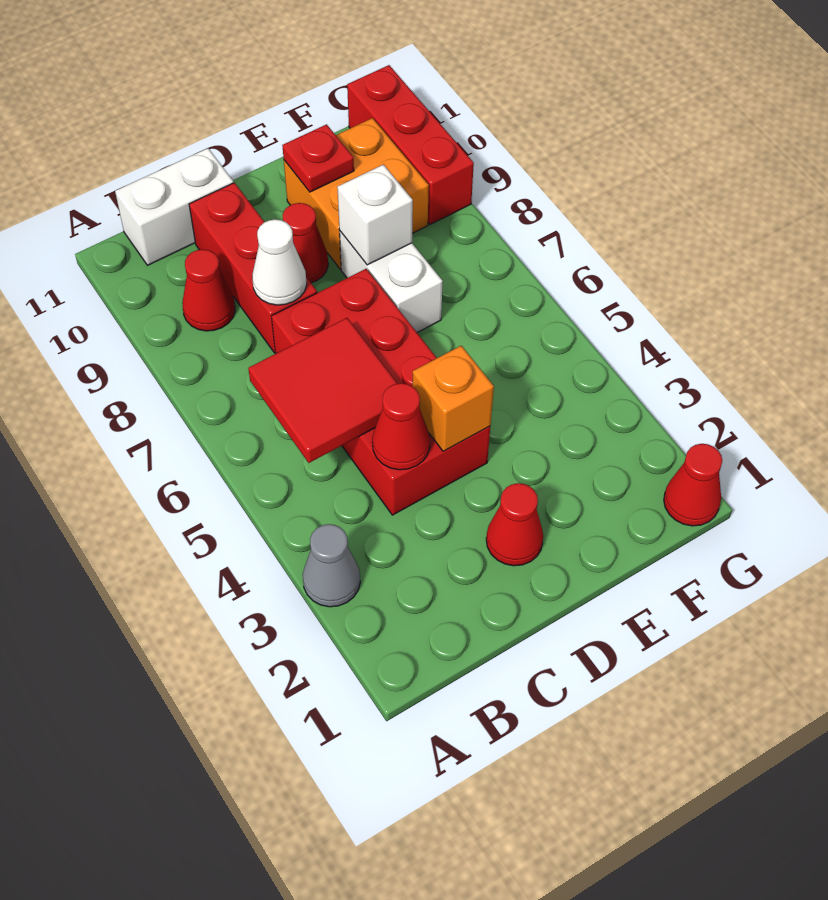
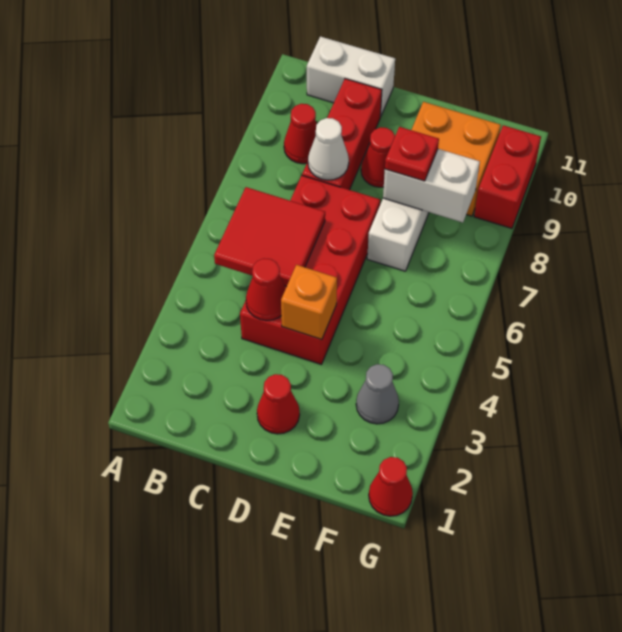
grey 1x1 cone [303,524,360,607] -> grey 1x1 cone moved to [356,364,399,424]
white 1x1 brick [337,165,413,265] -> white 1x2 brick [383,149,480,223]
red 1x1 plate [282,124,354,192] -> red 1x1 plate moved to [385,127,439,181]
red 1x3 brick [347,65,474,224] -> red 1x2 brick [474,125,541,228]

